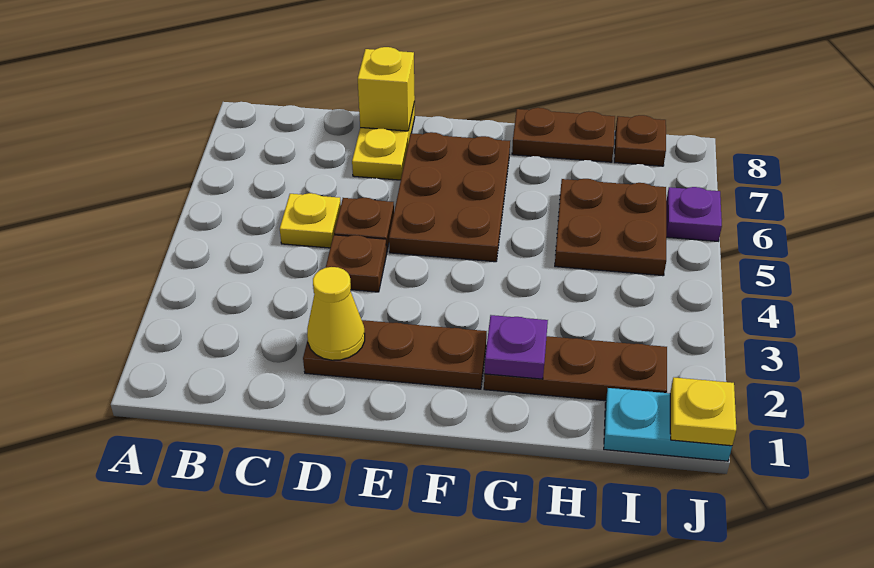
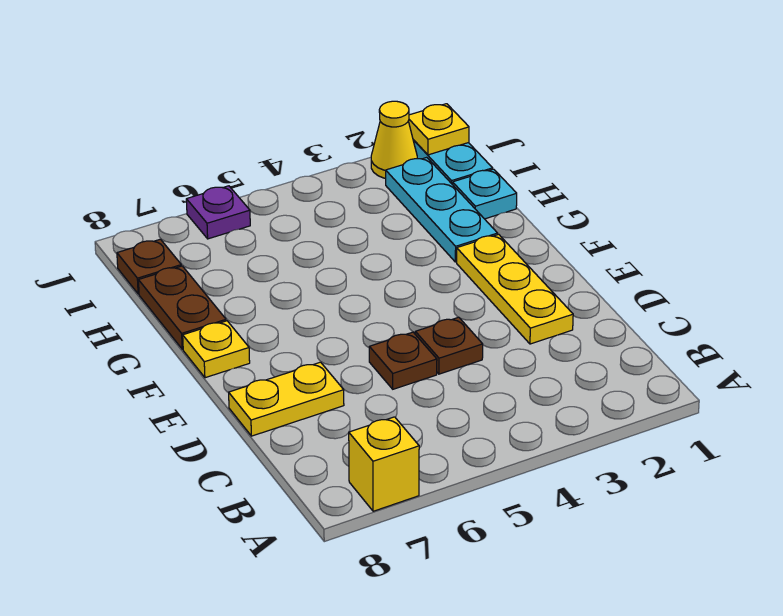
yellow 1x1 plate [280,193,341,248] -> yellow 1x1 plate moved to [183,321,250,378]
brown 1x3 plate [303,320,487,389] -> yellow 1x3 plate [457,234,573,344]
yellow 1x1 cone [307,267,365,360] -> yellow 1x1 cone moved to [371,101,417,178]
yellow 1x1 brick [358,47,415,131] -> yellow 1x1 brick moved to [349,417,419,511]
brown 2x3 plate [389,132,510,262] -> none
brown 1x3 plate [484,336,667,401] -> cyan 1x3 plate [386,157,498,262]
purple 1x1 plate [485,315,548,379] -> none
none -> cyan 1x1 plate [453,169,517,219]
brown 2x2 plate [555,179,666,276] -> none

